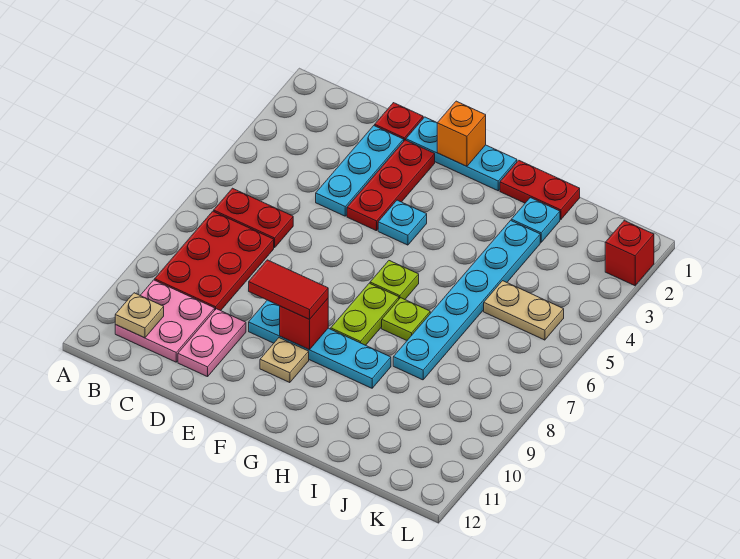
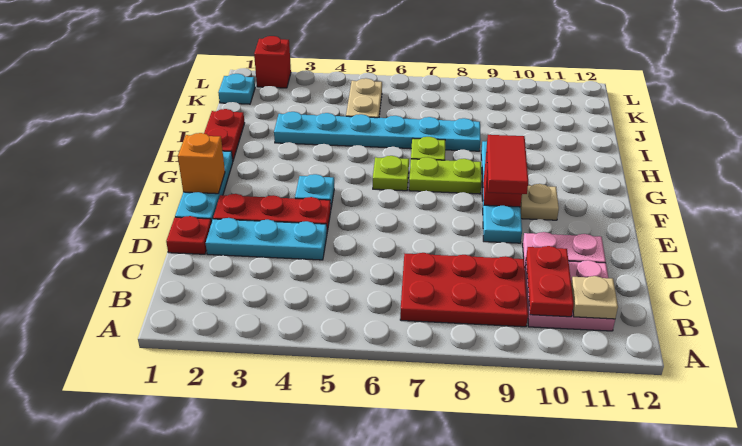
red 1x2 plate [214,188,293,248] -> red 1x2 plate moved to [526,246,574,317]
cyan 1x1 plate [511,198,560,242] -> cyan 1x1 plate moved to [218,74,255,104]

